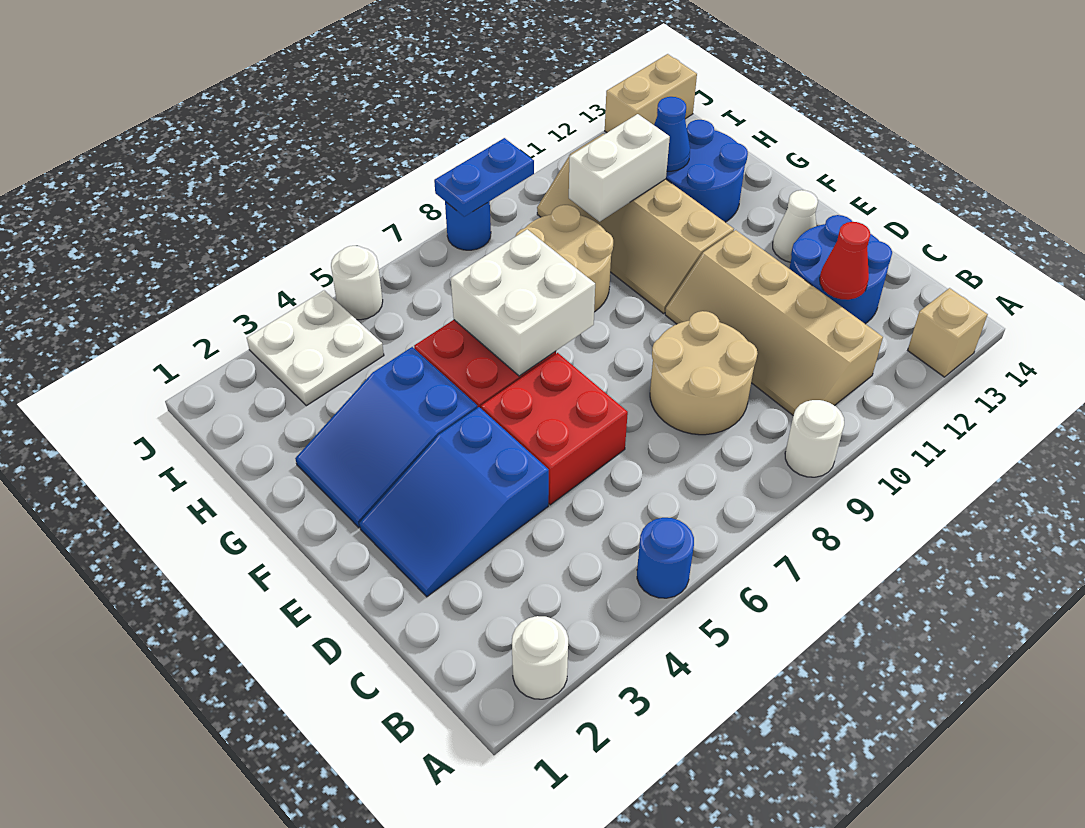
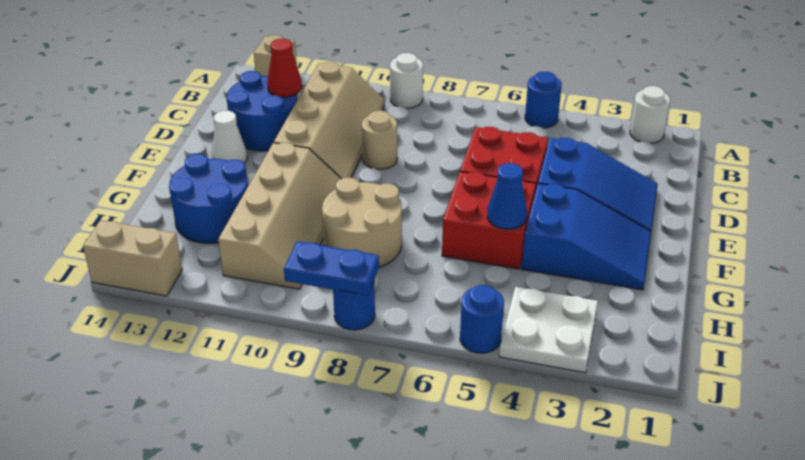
tan 2x2 round brick [650,311,757,435] -> tan 1x1 round brick [362,111,397,169]
white 2x2 brick [451,229,595,376] -> none
white 1x2 brick [569,114,670,222] -> none
blue 1x1 cone [654,97,690,171] -> blue 1x1 cone moved to [487,163,527,229]
white 1x1 round brick [331,246,383,320] -> blue 1x1 round brick [460,285,504,353]

